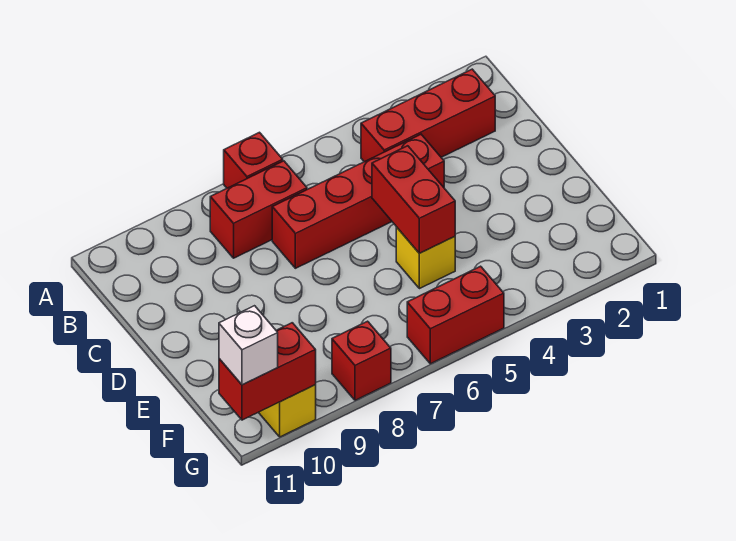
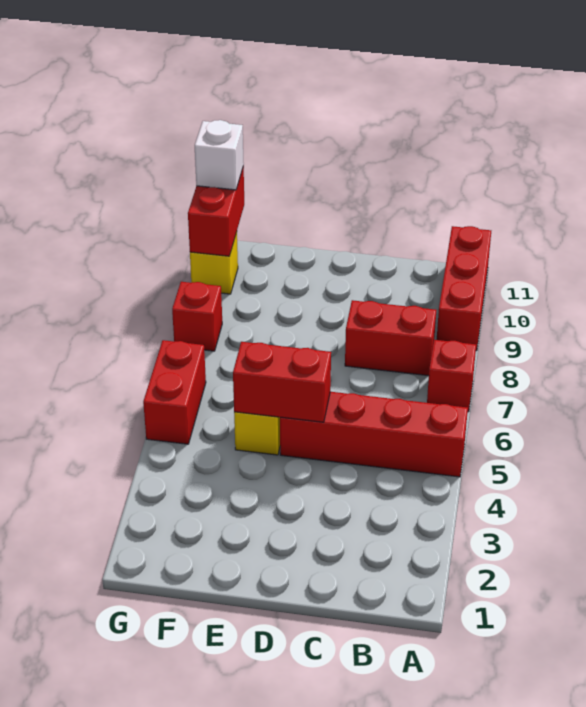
red 1x3 brick [361,69,495,162] -> red 1x3 brick moved to [437,226,491,351]
red 1x2 brick [210,161,307,258] -> red 1x2 brick turned to [345,300,436,376]
red 1x4 brick [272,134,444,268] -> red 1x4 brick turned to [280,392,468,477]

